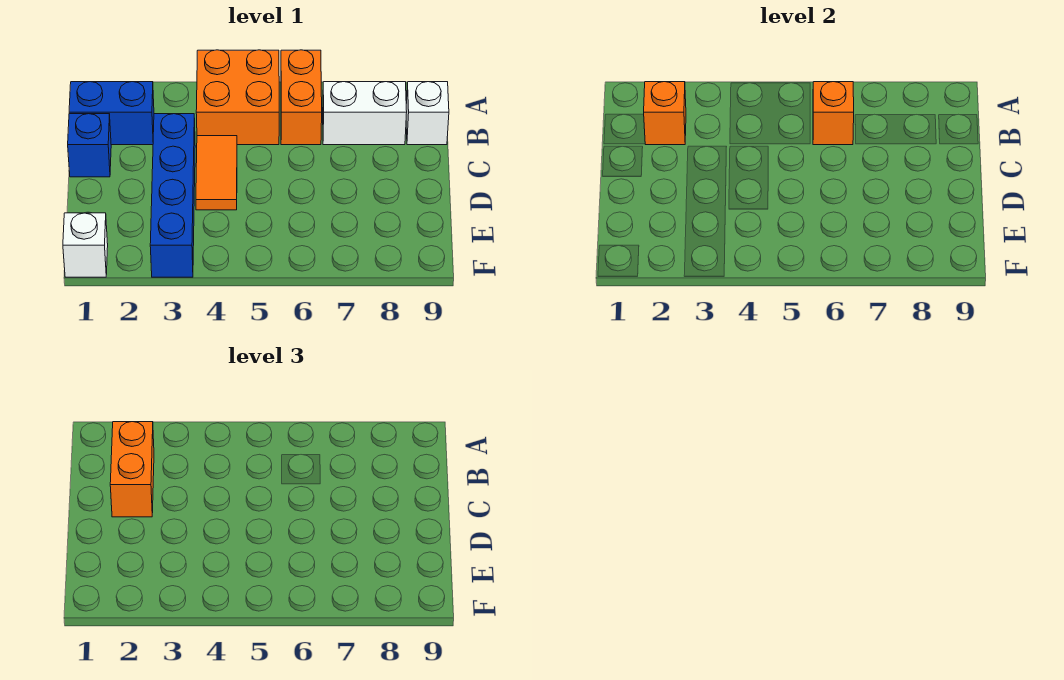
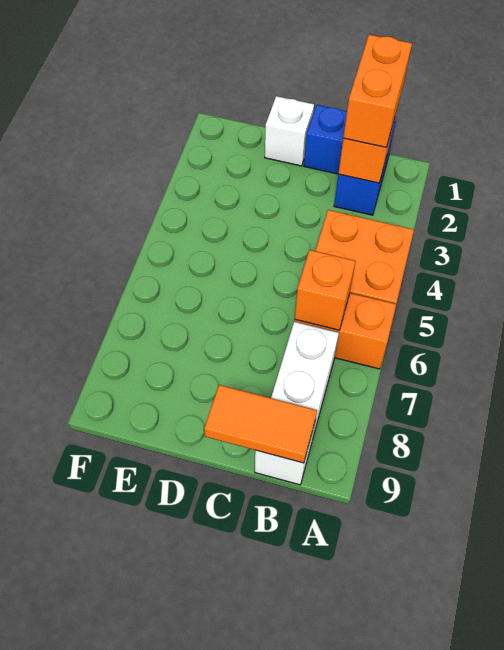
orange 1x2 brick [110,422,154,517] -> orange 1x2 brick turned to [343,35,412,147]
blue 1x4 brick [150,114,195,277] -> none
orange 1x2 tile [196,136,237,210] -> orange 1x2 tile moved to [204,385,317,463]
white 1x1 brick [63,213,108,277] -> white 1x1 brick moved to [265,96,314,166]

